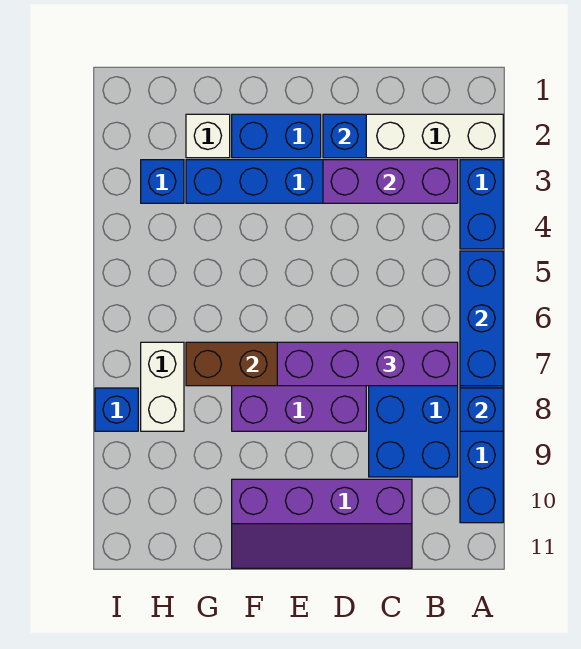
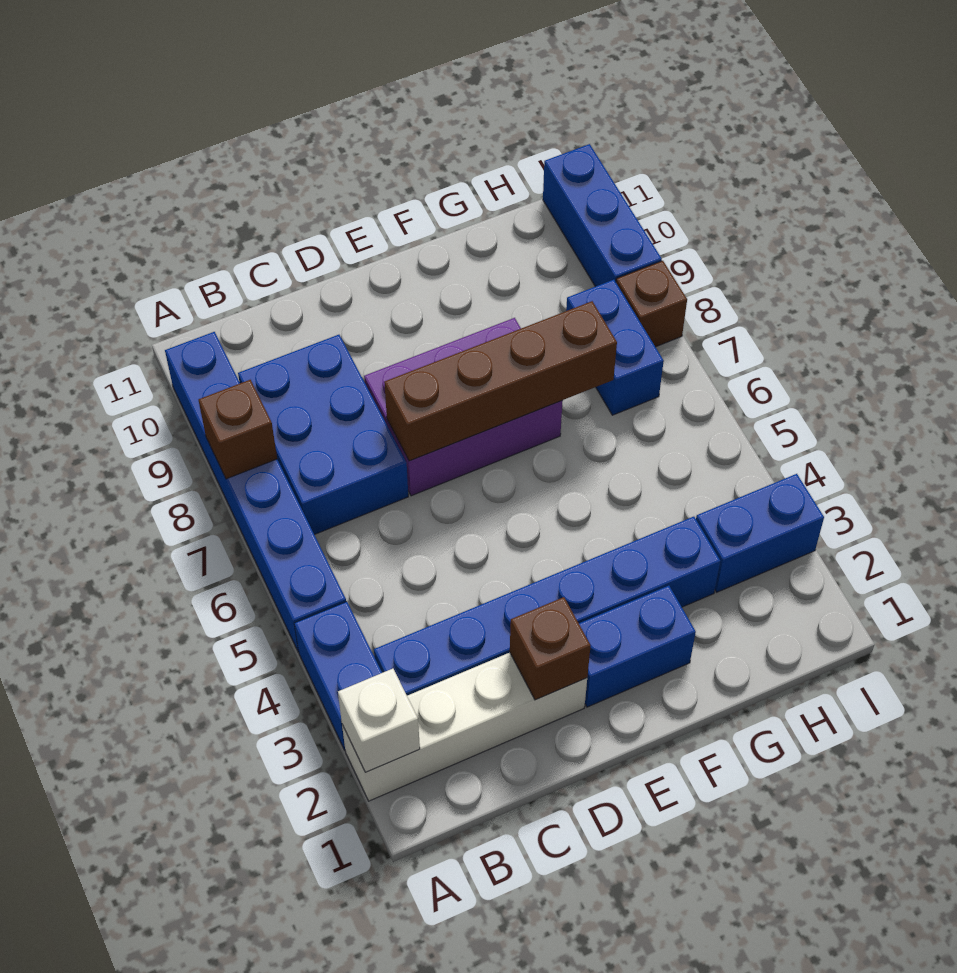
blue 1x3 brick [460,251,503,386] -> blue 1x3 brick moved to [543,144,662,287]
blue 1x1 brick [460,388,503,431] -> brown 1x1 brick [199,380,277,479]
purple 1x3 brick [323,160,458,203] -> none
purple 1x4 brick [277,342,458,386] -> none
purple 2x4 slope [232,479,412,568] -> none
blue 1x1 brick [323,114,366,158] -> brown 1x1 brick [510,597,591,700]
white 1x1 brick [186,114,230,158] -> white 1x1 brick moved to [338,669,420,772]
blue 1x1 brick [141,160,184,203] -> blue 1x2 brick [696,474,824,592]
white 1x2 brick [141,342,184,431] -> blue 1x2 brick [566,280,664,415]
blue 1x1 brick [95,388,138,431] -> brown 1x1 brick [616,261,687,347]

